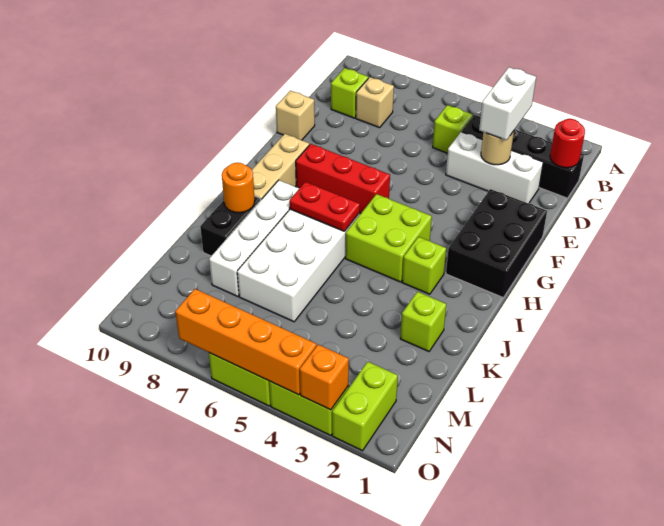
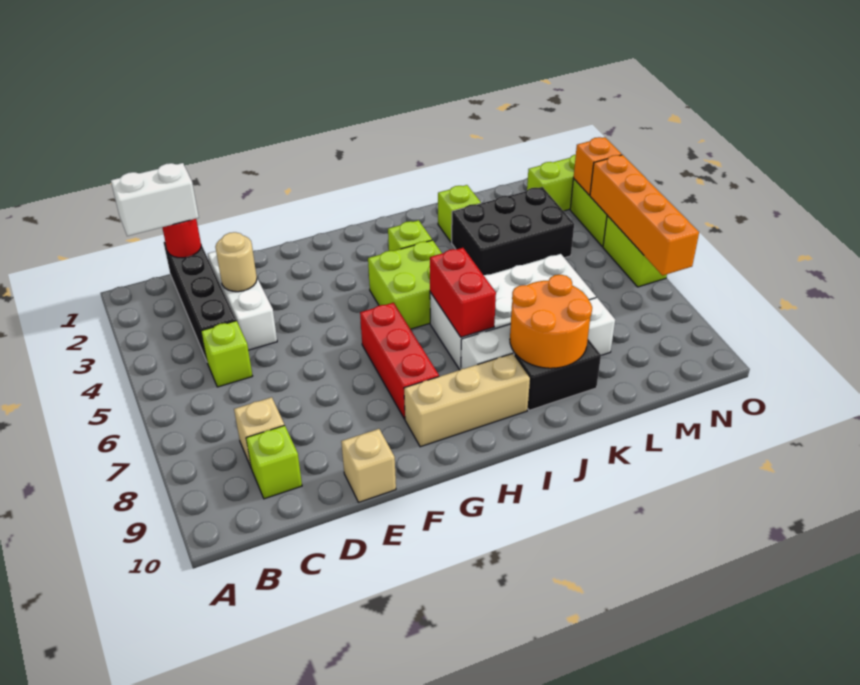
white 1x2 brick [479,67,536,140] -> white 1x2 brick moved to [111,163,199,236]
black 2x3 brick [446,189,547,298] -> black 2x3 brick moved to [452,187,574,275]
red 1x2 plate [290,182,360,231] -> red 1x2 brick [430,248,496,337]
orange 1x1 round brick [222,162,255,213] -> orange 2x2 round brick [510,275,592,368]

